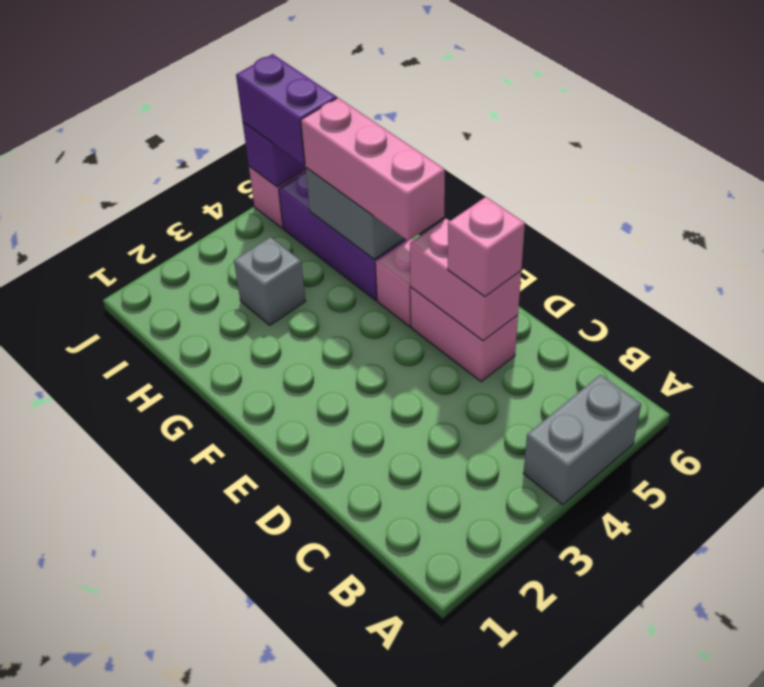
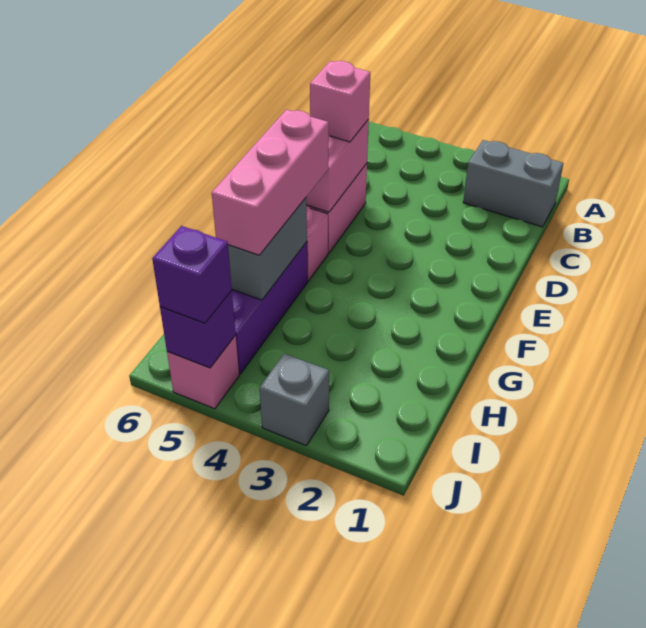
grey 1x2 brick [523,375,641,505] -> grey 1x2 brick moved to [463,140,563,227]
grey 1x1 brick [234,237,306,325] -> grey 1x1 brick moved to [260,353,329,446]
purple 1x2 brick [236,54,337,166] -> purple 1x1 brick [152,226,232,323]

